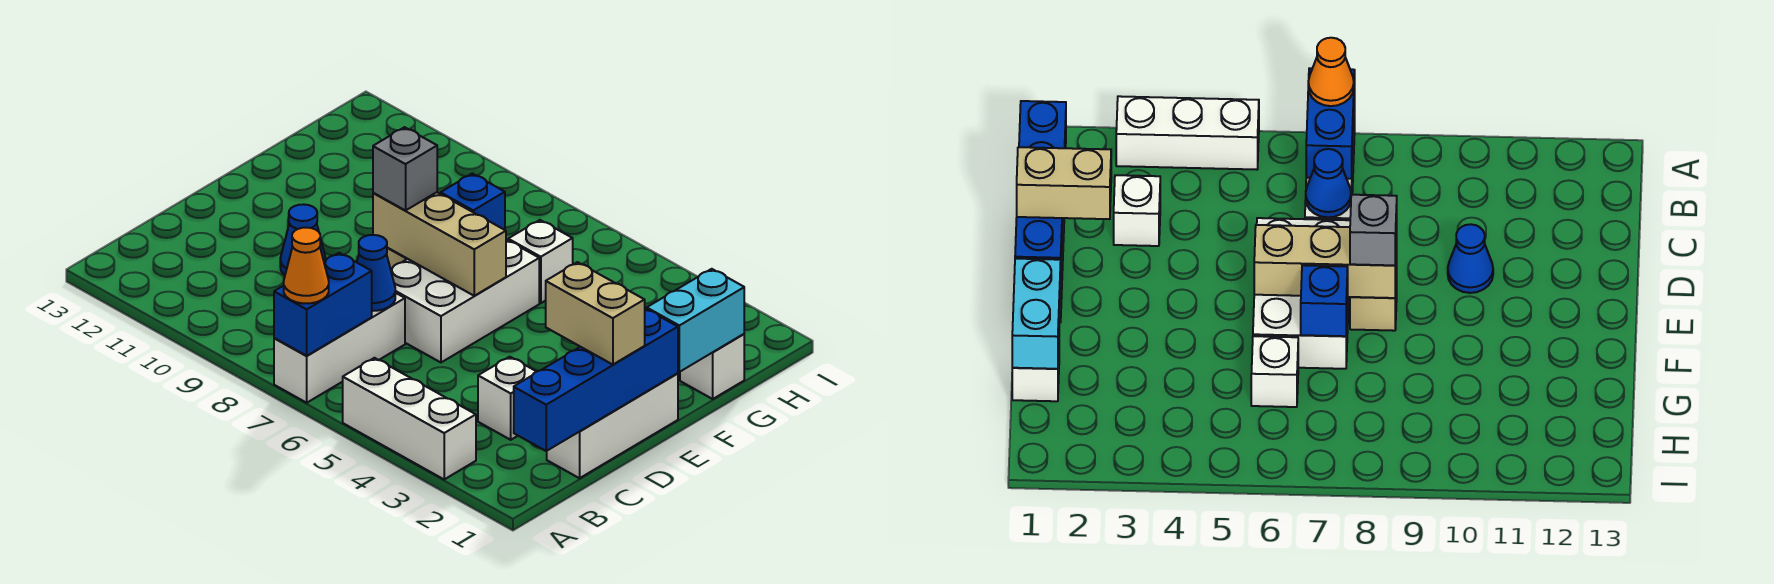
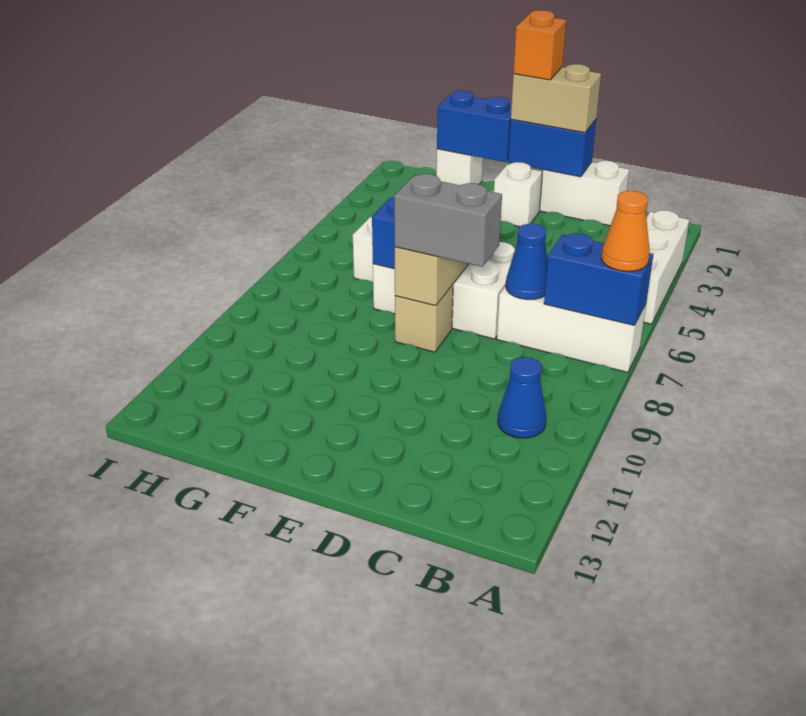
blue 1x4 brick [514,309,678,451] -> blue 1x2 brick [508,119,596,177]
white 1x1 brick [478,357,536,440] -> white 1x1 brick moved to [494,162,543,227]
tan 1x2 brick [546,262,645,365] -> tan 1x2 brick turned to [511,64,601,133]
blue 1x1 cone [280,204,326,275] -> blue 1x1 cone moved to [498,357,546,438]
none -> orange 1x1 brick [513,10,566,80]
grey 1x1 brick [373,127,437,210] -> grey 1x2 brick [394,174,502,267]
cyan 1x2 brick [647,269,744,372] -> blue 1x2 brick [437,91,512,162]

